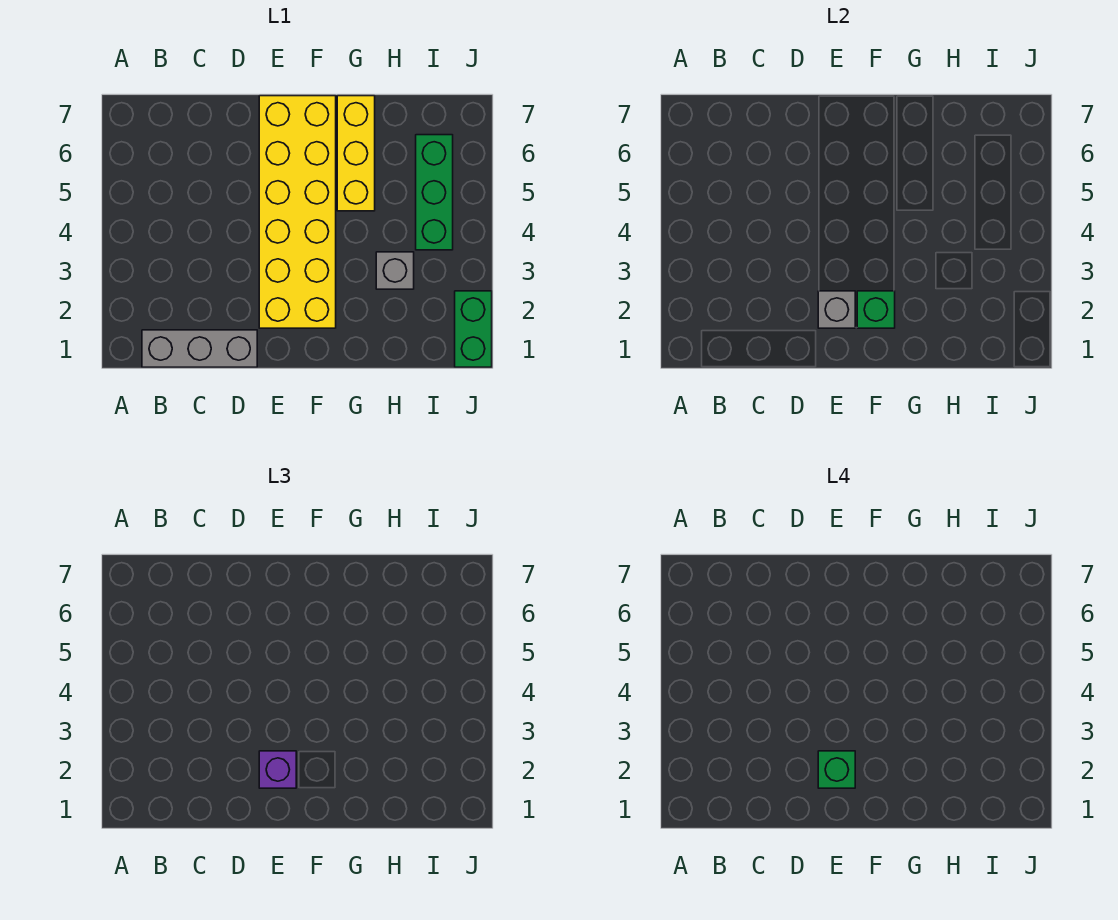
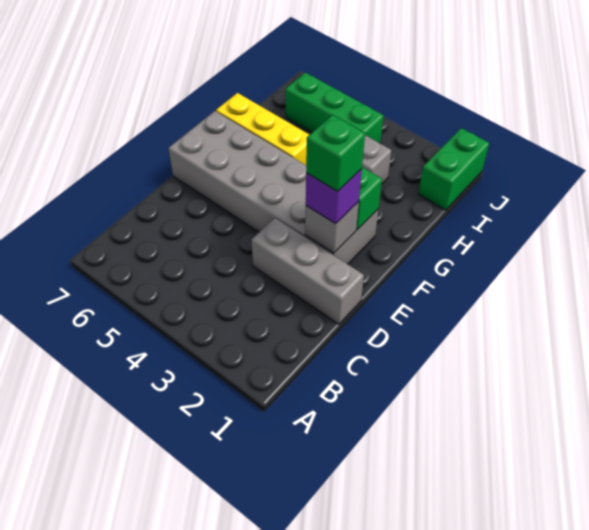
grey 1x3 brick [142,330,257,367] -> grey 1x3 brick turned to [251,218,364,324]
yellow 2x6 brick [259,96,336,328] -> grey 2x6 brick [168,111,378,264]
green 1x2 brick [455,291,492,367] -> green 1x2 brick turned to [418,128,489,210]

